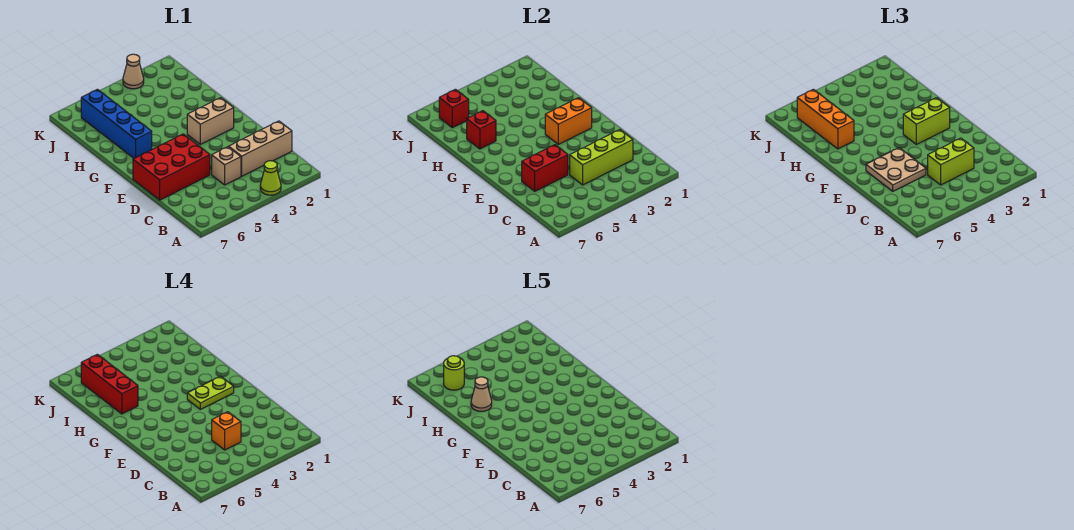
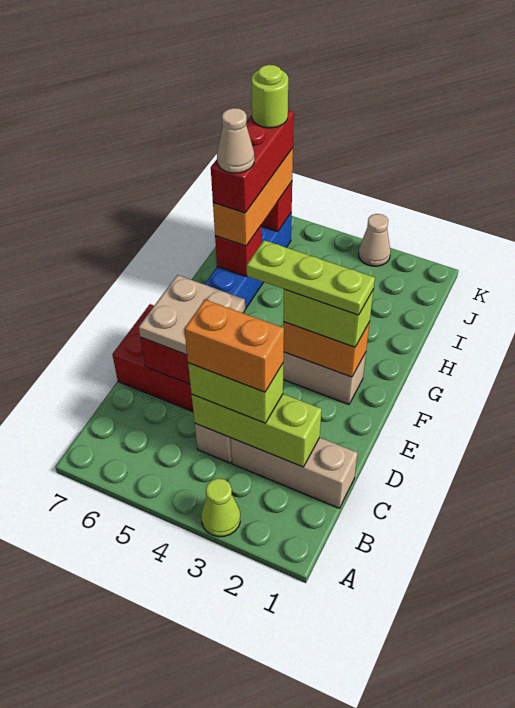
orange 1x1 brick [212,412,241,450] -> orange 1x2 brick [184,300,284,392]
lime 1x2 plate [187,376,234,409] -> lime 1x3 plate [247,240,375,315]

